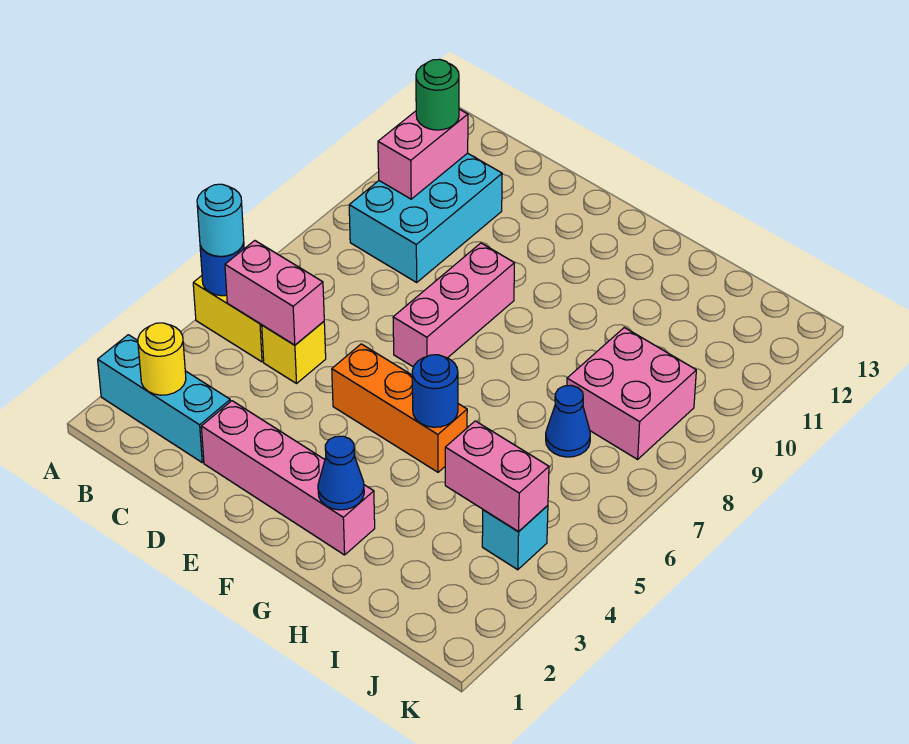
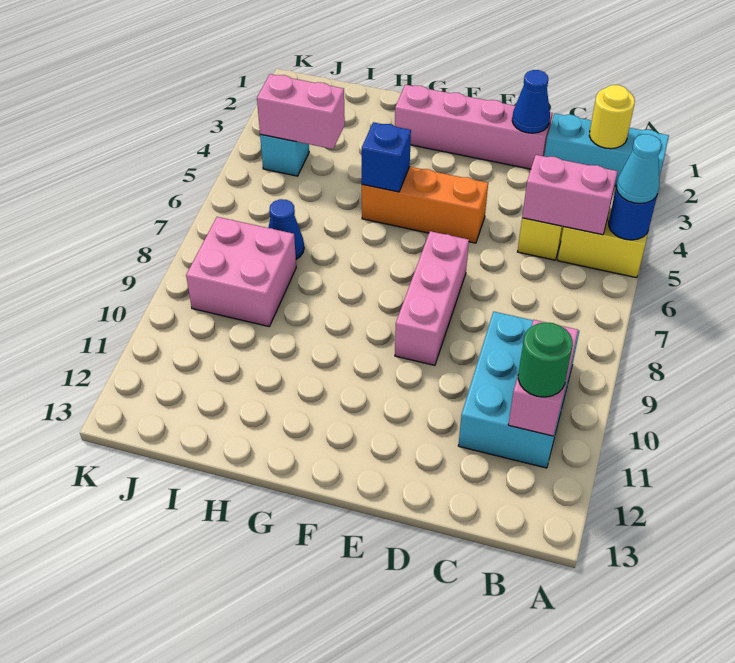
cyan 1x1 round brick [197,184,244,256] -> cyan 1x1 cone [617,134,661,204]
blue 1x1 cone [318,436,364,510] -> blue 1x1 cone moved to [512,70,550,133]
blue 1x1 round brick [412,355,458,427] -> blue 1x1 brick [362,122,411,192]

